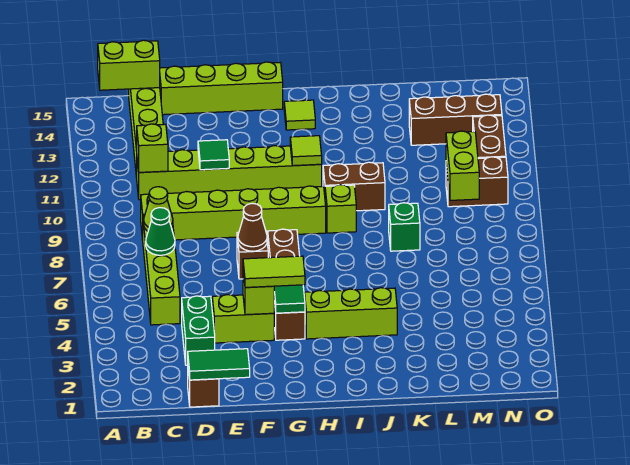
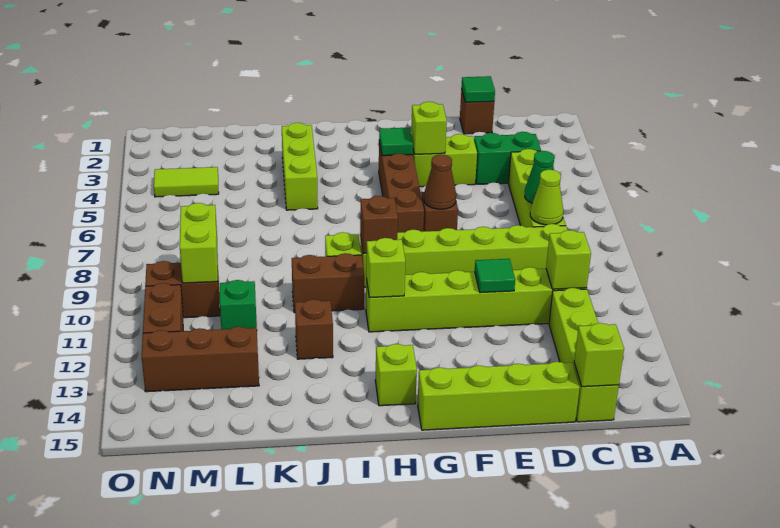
lime 1x2 brick [98,40,160,90] -> lime 1x1 brick [574,323,624,387]
green 1x2 tile [188,349,250,380] -> green 1x1 tile [461,76,495,102]
green 1x2 brick [182,296,215,365] -> green 1x2 brick turned to [474,132,541,184]
lime 1x2 tile [243,256,305,287] -> lime 1x2 tile moved to [154,167,219,197]
lime 1x3 brick [305,288,397,339] -> lime 1x3 brick turned to [282,123,318,210]
none -> brown 1x1 brick [360,196,398,254]
lime 1x1 tile [290,136,322,166] -> lime 1x1 brick [366,238,406,298]
lime 1x1 tile [284,100,315,130] -> lime 1x1 brick [375,344,417,406]
none -> brown 1x1 brick [295,299,333,359]
green 1x1 brick [389,203,420,251] -> green 1x1 brick moved to [220,280,257,329]

